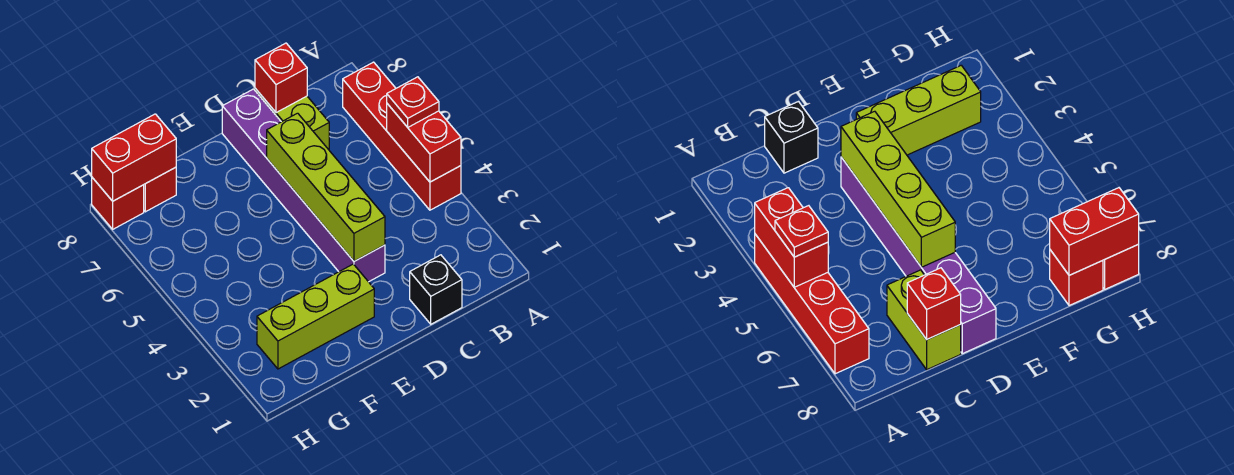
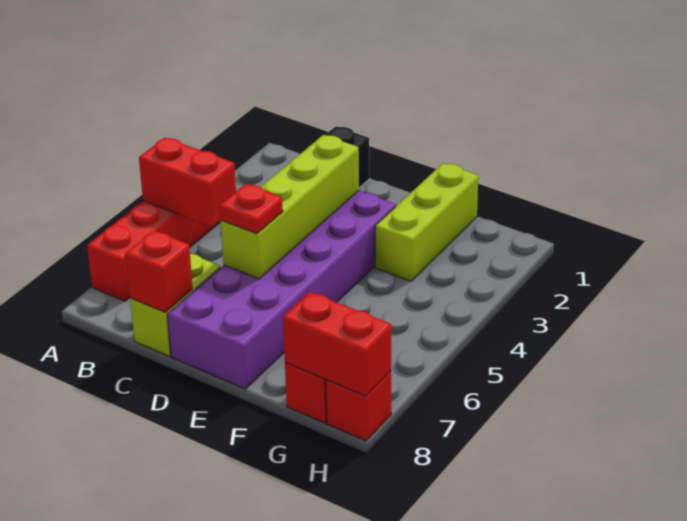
red 1x2 brick [387,104,461,182] -> red 1x2 brick turned to [139,138,236,227]
red 1x1 plate [387,77,439,127] -> red 1x1 plate moved to [220,184,283,234]
purple 1x6 brick [222,89,385,282] -> purple 2x6 brick [167,191,396,389]
lime 1x3 brick [257,264,374,369] -> lime 1x3 brick turned to [375,163,478,281]

